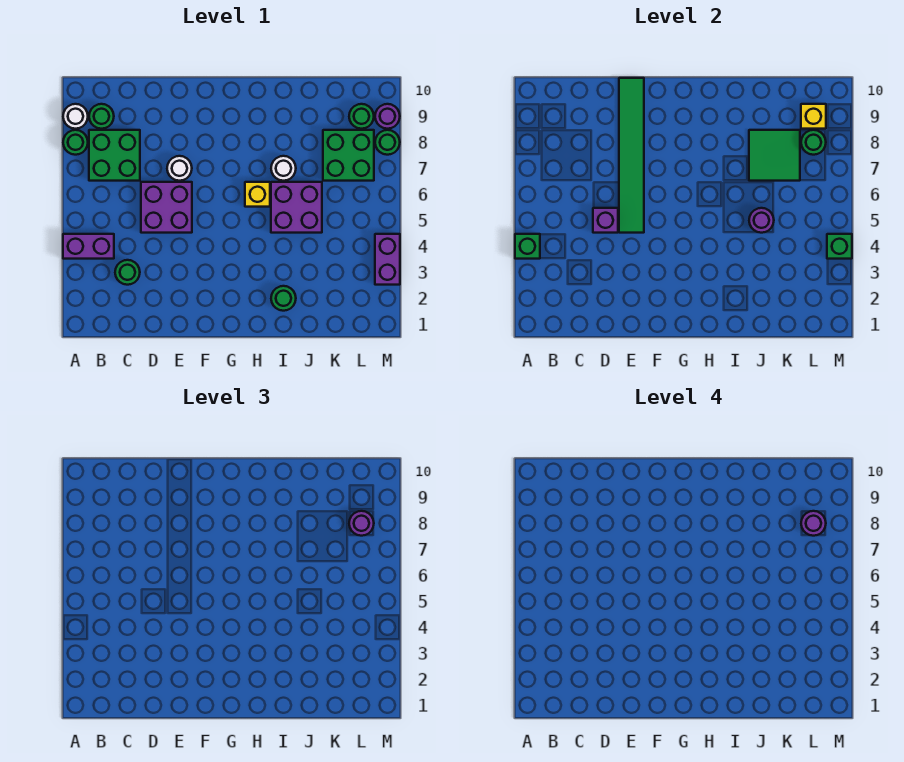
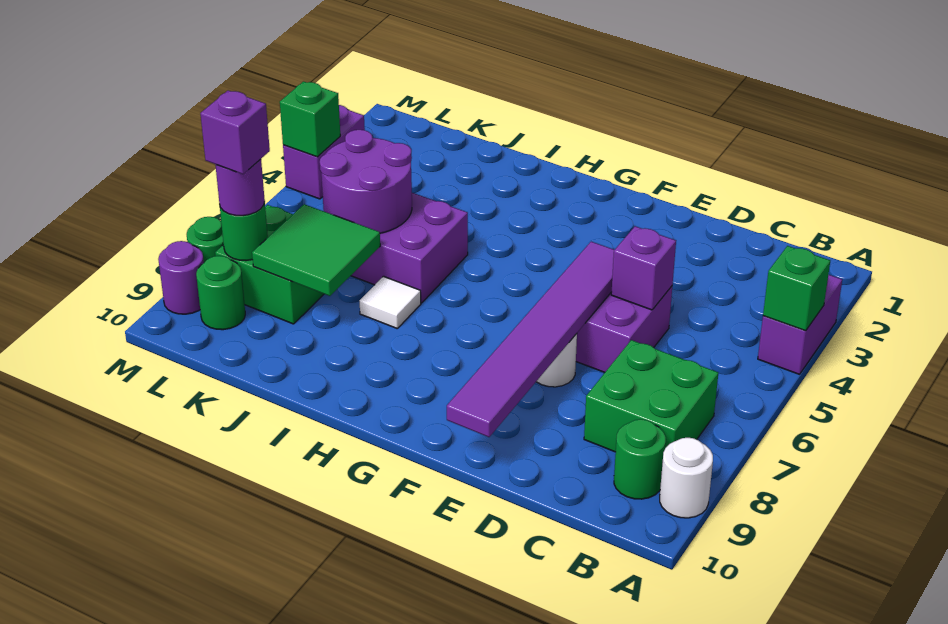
purple 1x2 brick [63,234,114,259] -> purple 1x2 brick turned to [758,275,842,374]
green 1x1 round brick [63,130,88,155] -> none
green 1x1 round brick [115,260,140,285] -> none
green 1x6 tile [619,78,644,233] -> purple 1x6 tile [447,242,614,437]
yellow 1x1 brick [245,182,270,207] -> none
green 1x1 round brick [271,286,296,311] -> none
white 1x1 round brick [271,156,296,181] -> white 1x1 tile [360,276,421,329]
purple 1x1 round brick [749,208,774,233] -> purple 2x2 round brick [320,130,412,233]
purple 1x1 round brick [801,511,826,536] -> purple 1x1 brick [200,90,270,174]
yellow 1x1 brick [801,104,826,129] -> none

